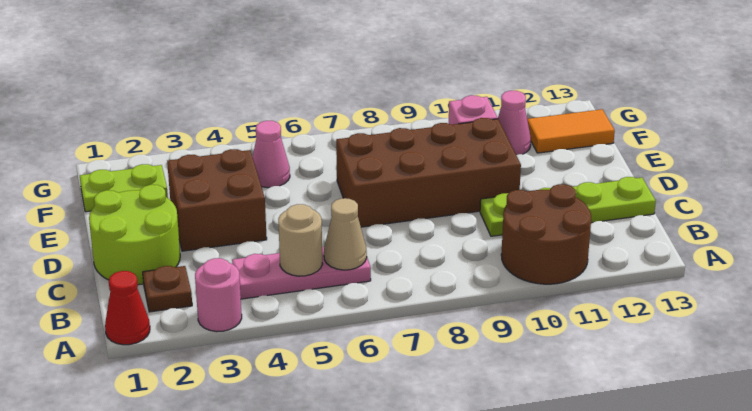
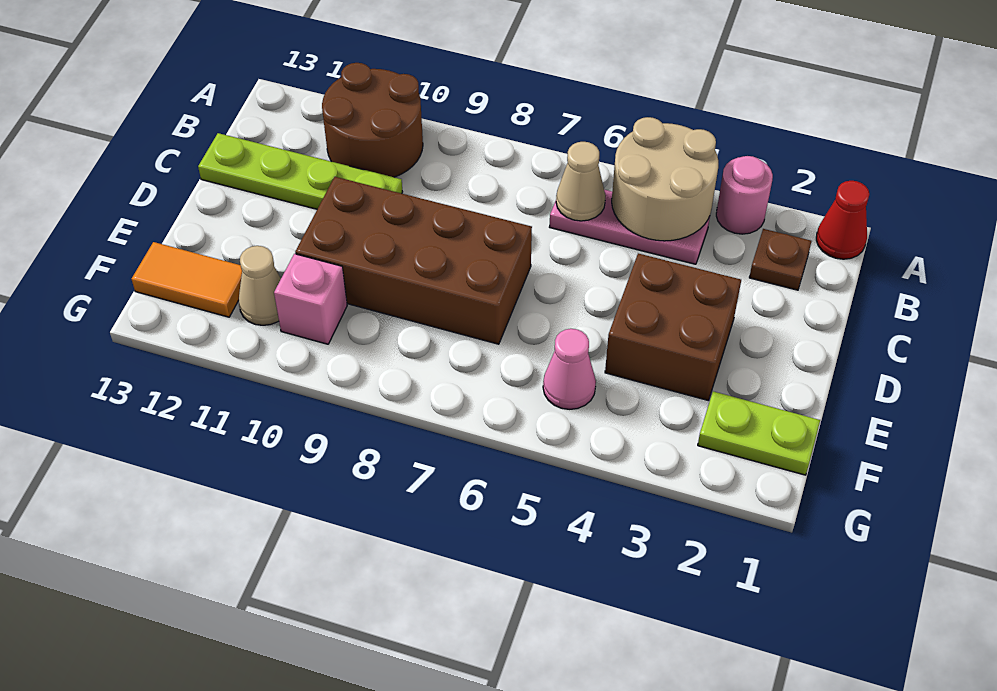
tan 1x1 round brick [278,204,322,276] -> tan 2x2 round brick [612,117,718,241]
lime 2x2 round brick [89,185,180,285] -> none
pink 1x1 cone [498,91,531,155] -> tan 1x1 cone [239,246,281,325]

